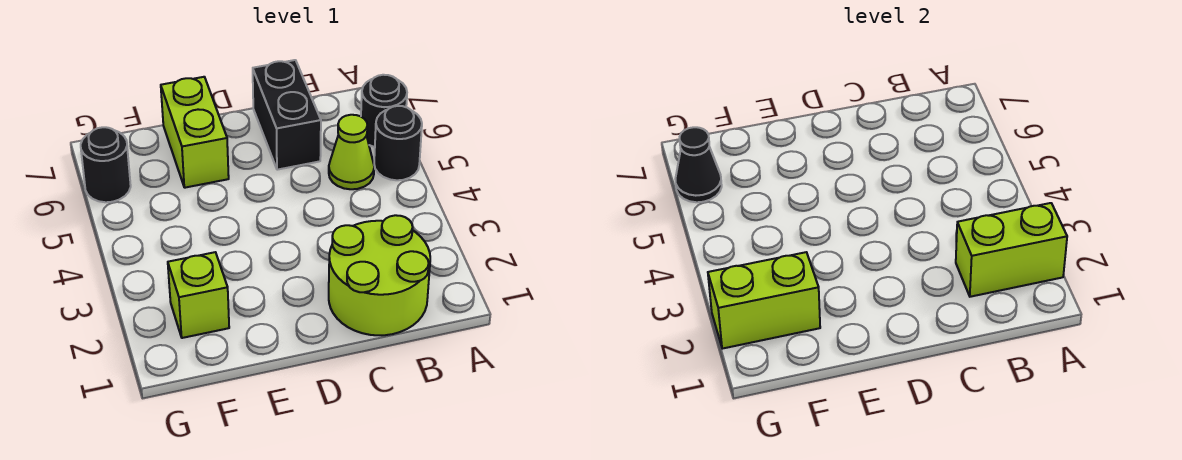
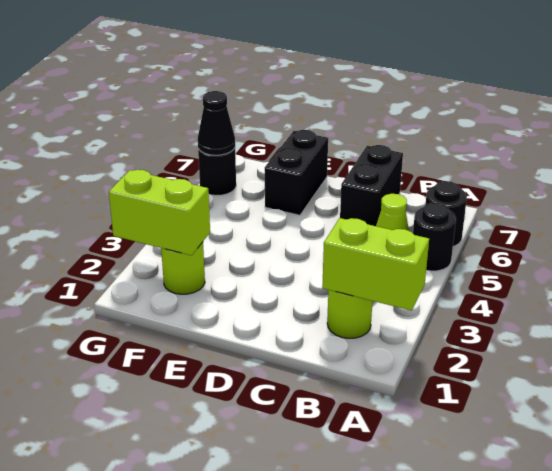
lime 2x2 round brick [329,215,430,335] -> lime 1x1 round brick [327,290,372,338]
lime 1x2 brick [161,77,229,188] -> black 1x2 brick [265,130,328,215]
lime 1x1 brick [168,252,229,338] -> lime 1x1 round brick [161,242,205,294]

